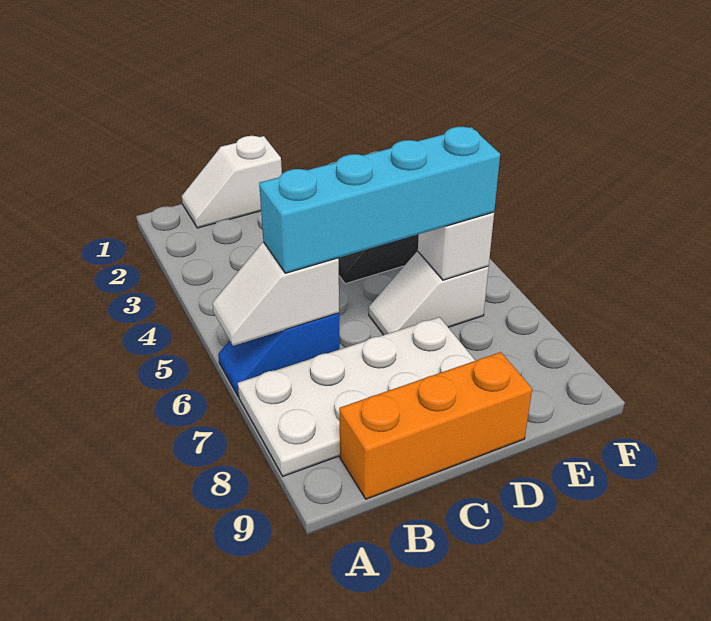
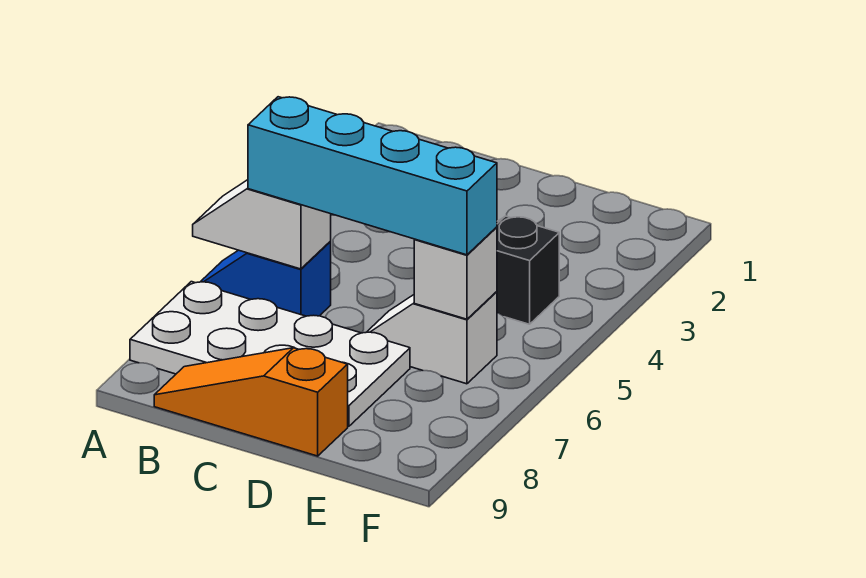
white 1x2 slope [182,136,282,228] -> none
orange 1x3 brick [339,352,532,499] -> orange 1x3 slope [154,348,348,456]

